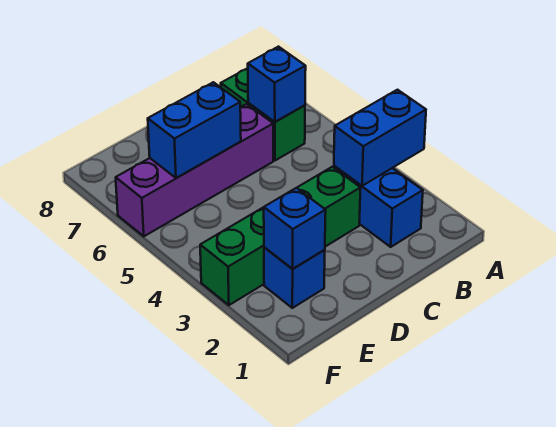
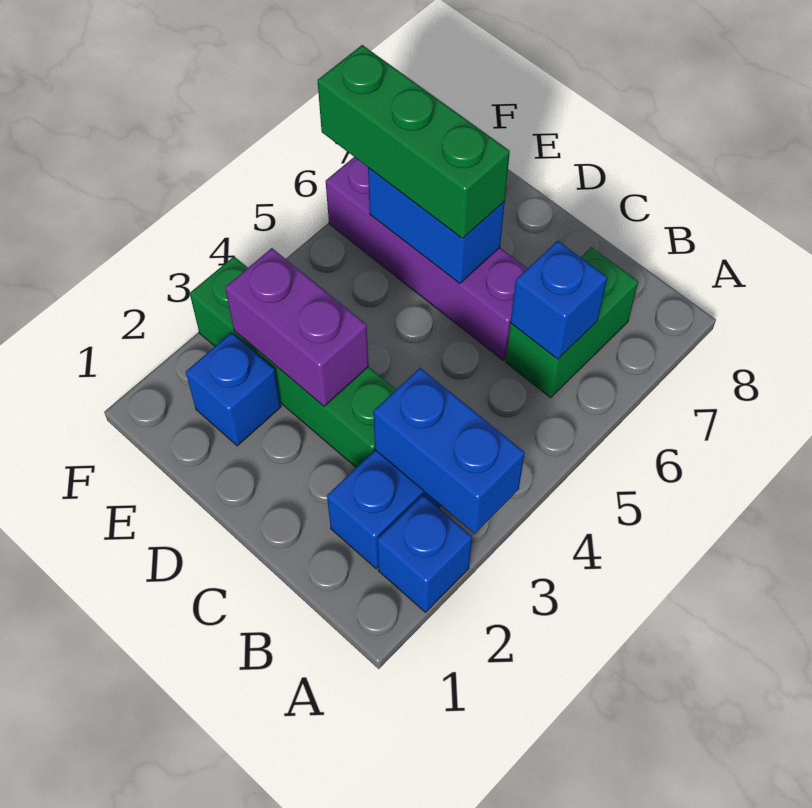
none -> purple 1x2 brick [225,248,369,406]
none -> green 1x3 brick [317,45,510,238]
blue 1x1 brick [264,188,326,269] -> blue 1x1 brick moved to [377,495,472,612]

